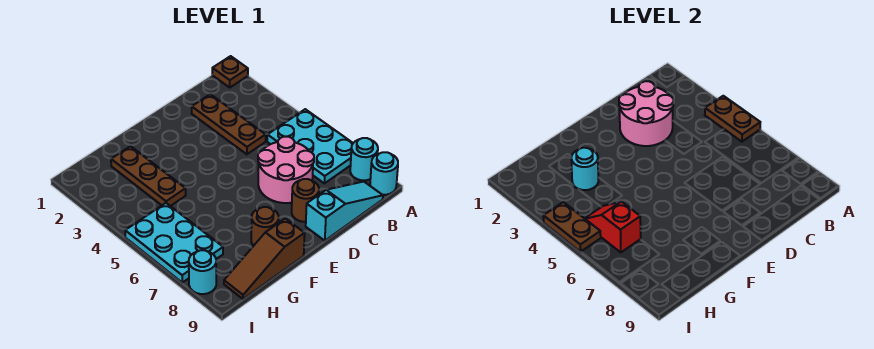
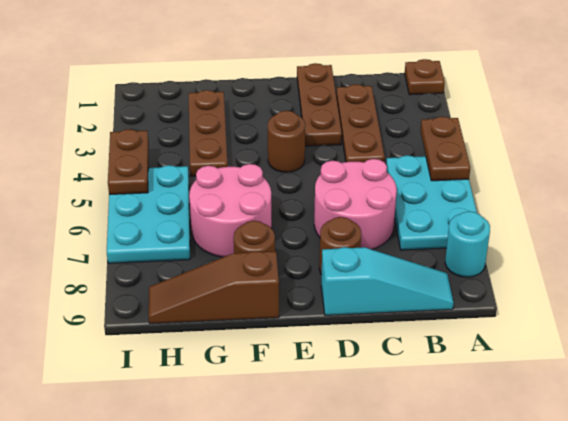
cyan 1x1 round brick [370,152,398,195] -> none
pink 2x2 round brick [619,81,673,146] -> pink 2x2 round brick moved to [189,164,272,257]
none -> brown 1x3 plate [297,63,342,146]
none -> brown 1x1 round brick [268,111,305,172]
cyan 1x1 round brick [571,148,598,190] -> none
red 1x2 slope [585,202,641,252] -> none
cyan 1x1 round brick [189,250,216,294] -> none

